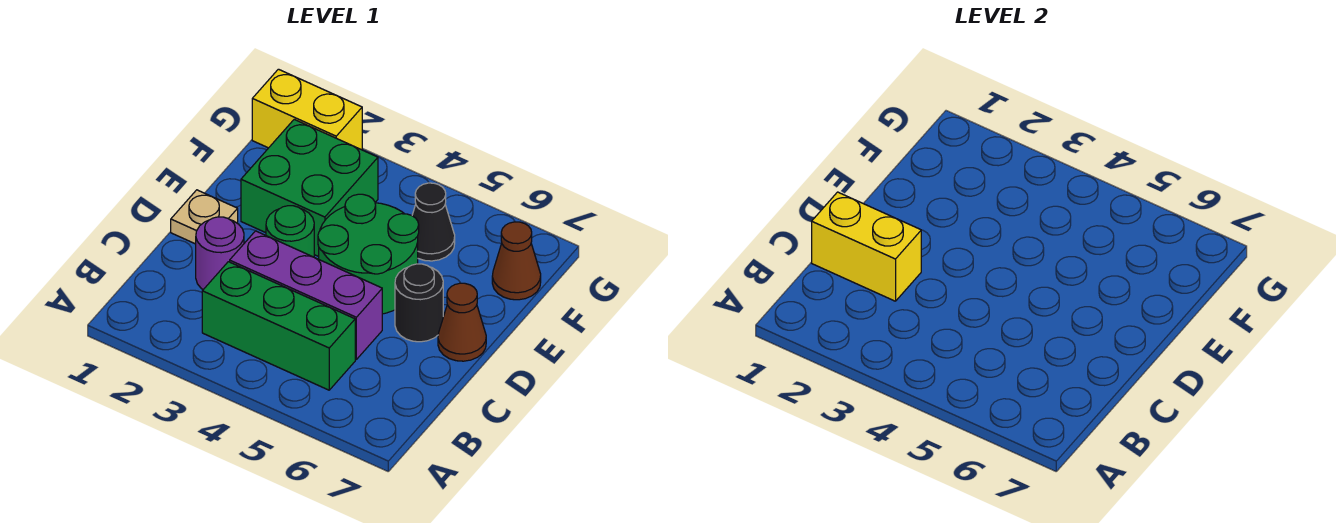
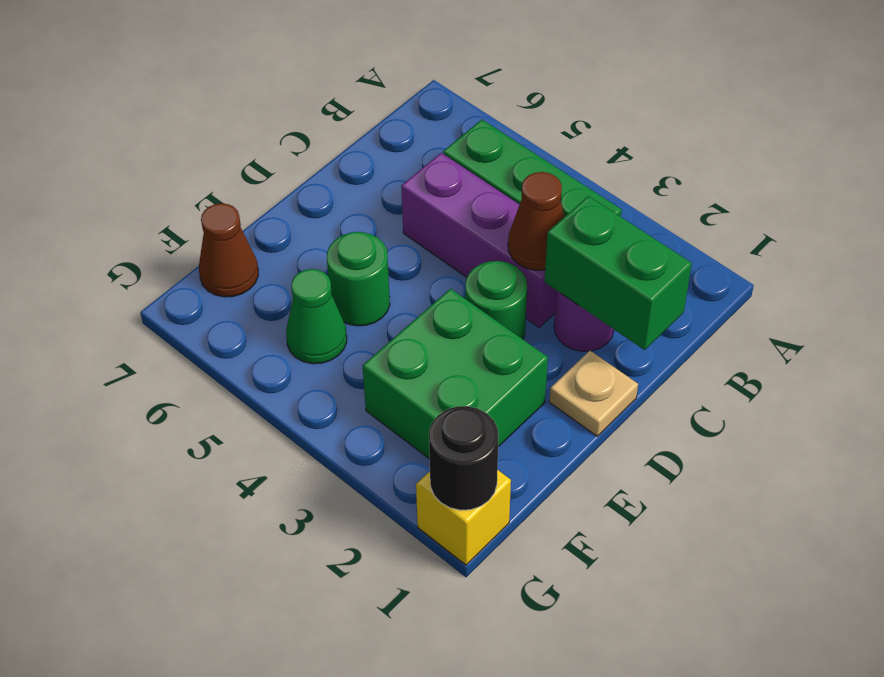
yellow 1x2 brick [812,192,921,301] -> green 1x2 brick [545,196,692,350]
green 2x2 round brick [318,194,419,314] -> green 1x1 round brick [327,232,390,326]
black 1x1 round brick [395,264,443,342] -> black 1x1 round brick moved to [429,406,499,510]
brown 1x1 cone [438,283,486,361] -> brown 1x1 cone moved to [508,172,564,270]
black 1x1 cone [412,183,455,261] -> green 1x1 cone [286,269,347,364]
yellow 1x2 brick [252,69,362,150] -> yellow 1x1 brick [416,470,511,565]

